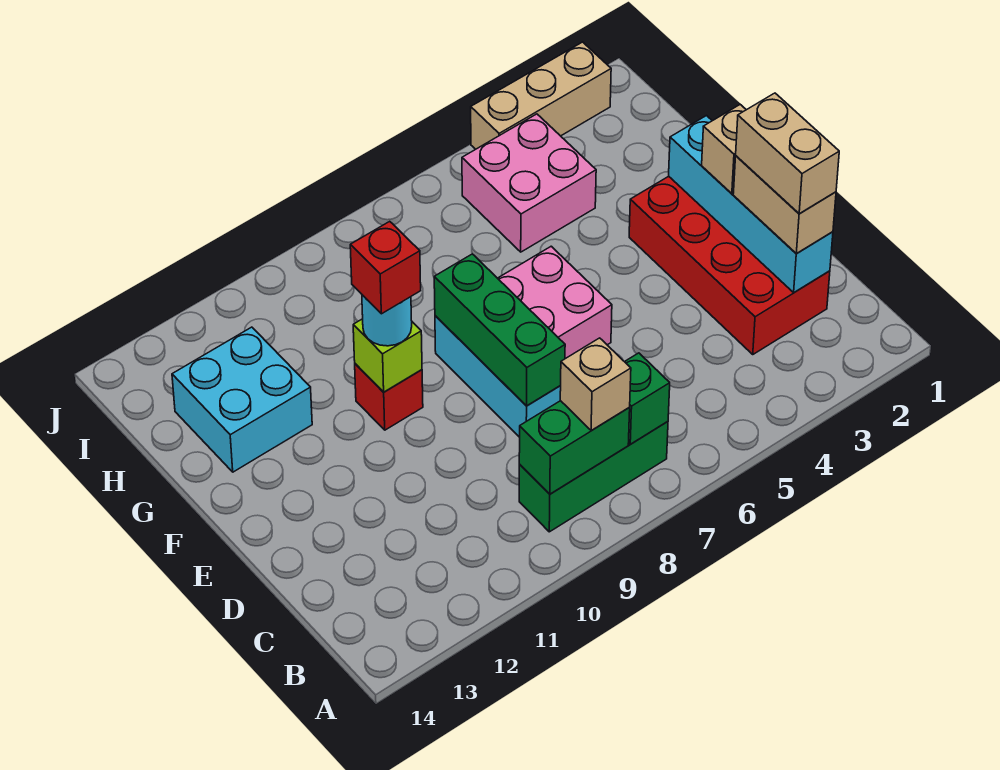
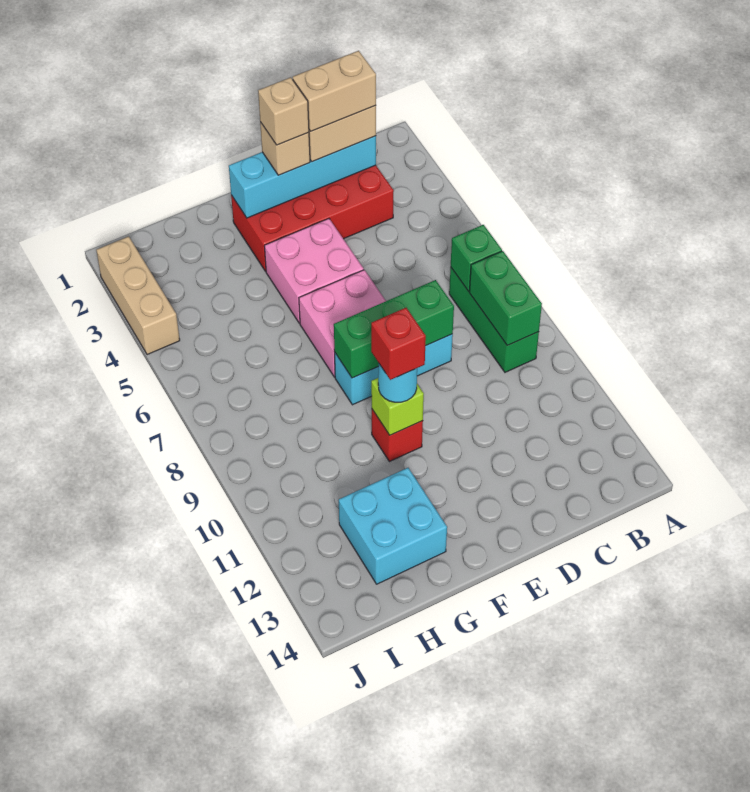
tan 1x1 brick [560,338,631,431] -> tan 1x1 brick moved to [258,77,309,145]
pink 2x2 brick [462,114,596,252] -> pink 2x2 brick moved to [264,219,364,323]

